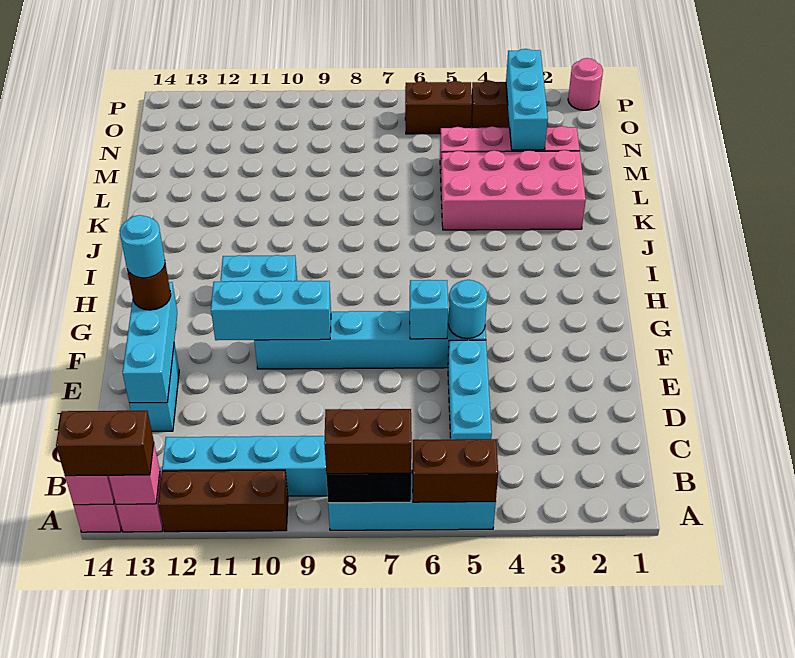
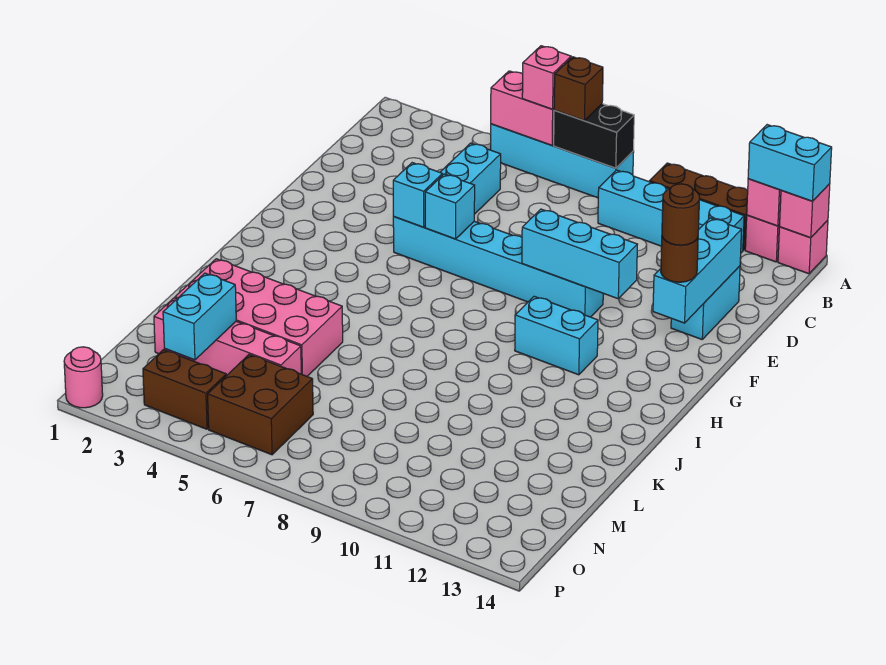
brown 1x2 brick [412,439,498,502] -> pink 1x2 brick [491,71,554,145]
none -> pink 1x1 brick [522,46,571,109]
brown 1x2 brick [324,409,412,474] -> brown 1x1 brick [554,57,603,121]
brown 1x2 brick [56,411,154,476] -> cyan 1x2 brick [748,125,832,201]
cyan 1x1 round brick [448,280,487,339] -> cyan 1x1 brick [393,163,442,227]
cyan 1x1 round brick [120,215,165,278] -> brown 1x1 round brick [662,184,700,245]
cyan 1x3 brick [506,49,548,150] -> cyan 1x2 brick [163,273,236,360]
brown 1x2 brick [405,81,472,134] -> brown 2x2 brick [208,354,313,455]

